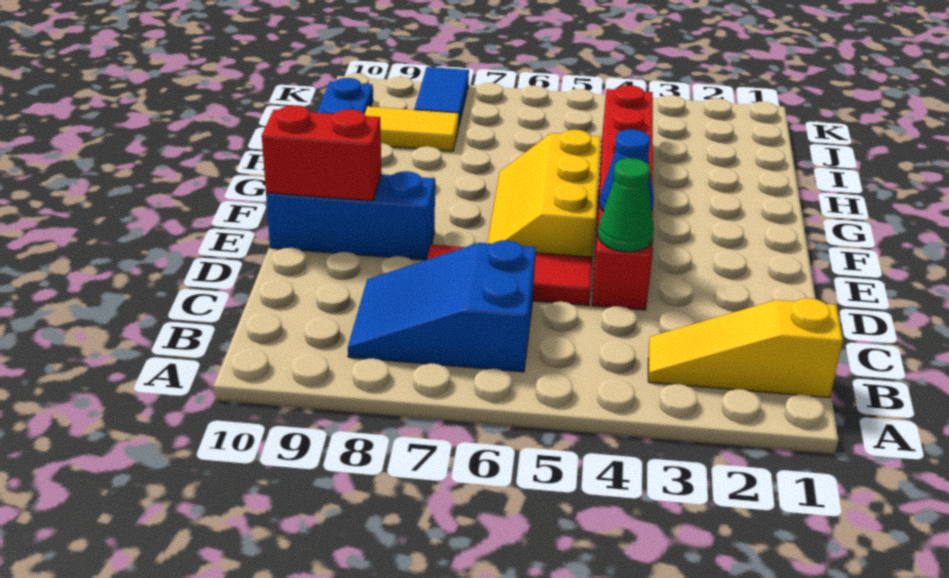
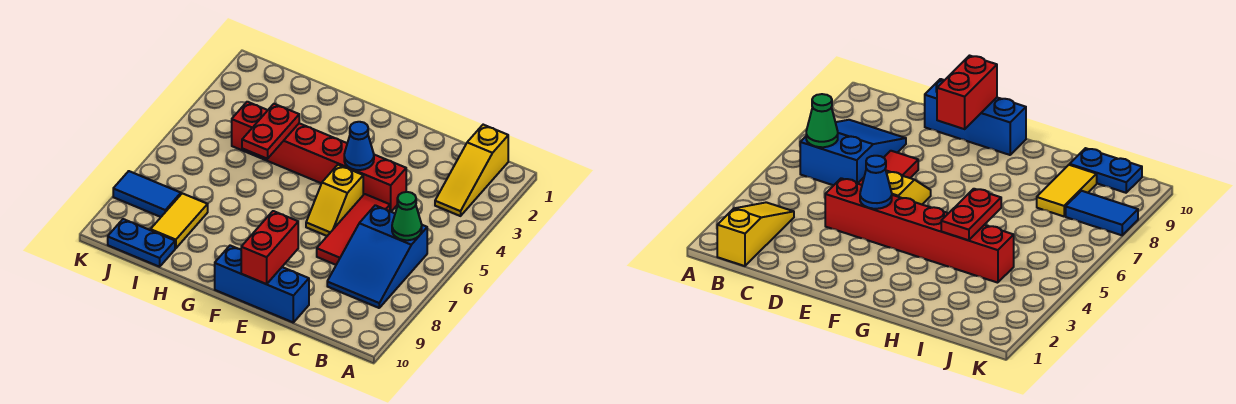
green 1x1 cone [598,158,654,252] -> green 1x1 cone moved to [392,192,422,240]
yellow 2x3 slope [487,130,601,257] -> yellow 1x2 slope [306,165,363,236]
blue 1x3 brick [266,171,435,260] -> blue 1x3 brick turned to [215,246,309,322]
none -> red 1x2 plate [242,104,299,159]

